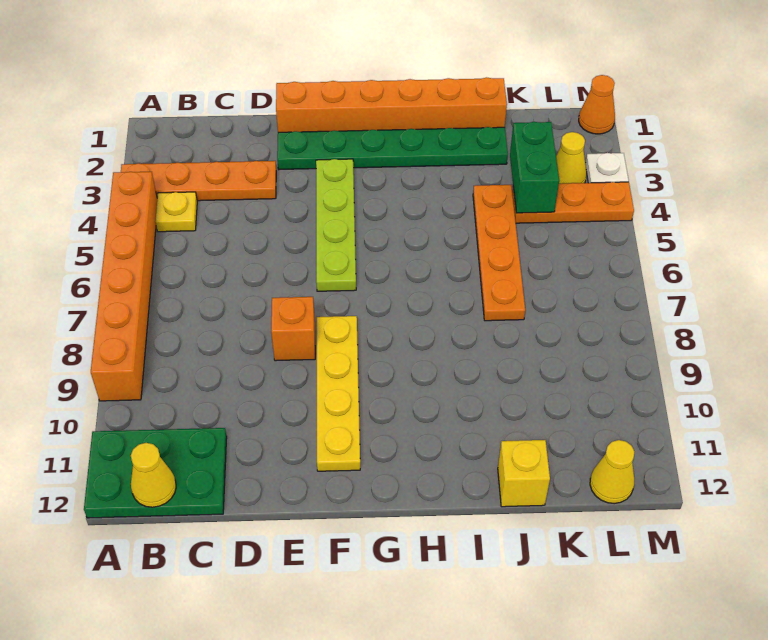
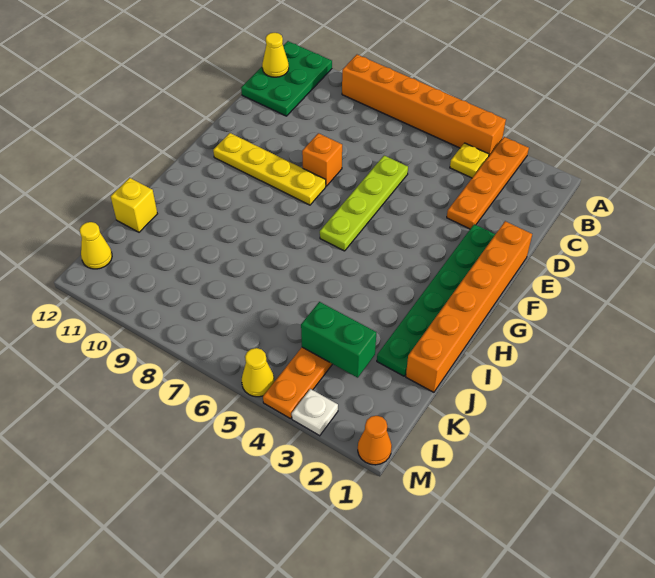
lime 1x4 plate [316,159,356,291] -> lime 1x4 plate turned to [320,156,408,251]
orange 1x4 plate [473,185,525,321] -> none
yellow 1x1 cone [556,132,586,184] -> yellow 1x1 cone moved to [242,348,274,397]

